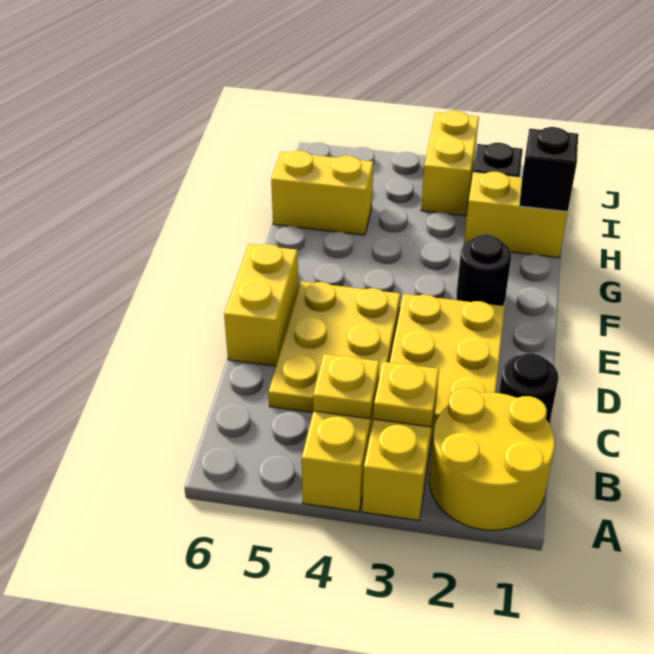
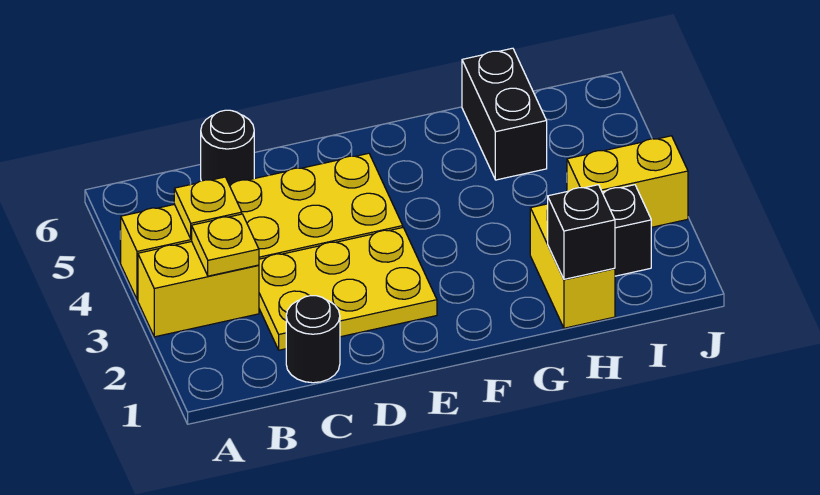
yellow 2x2 round brick [429,388,555,530] -> none
yellow 1x2 brick [224,244,299,366] -> none
black 1x1 round brick [456,235,511,306] -> black 1x1 round brick moved to [201,110,254,184]
yellow 1x2 brick [271,151,373,235] -> black 1x2 brick [462,48,547,180]

